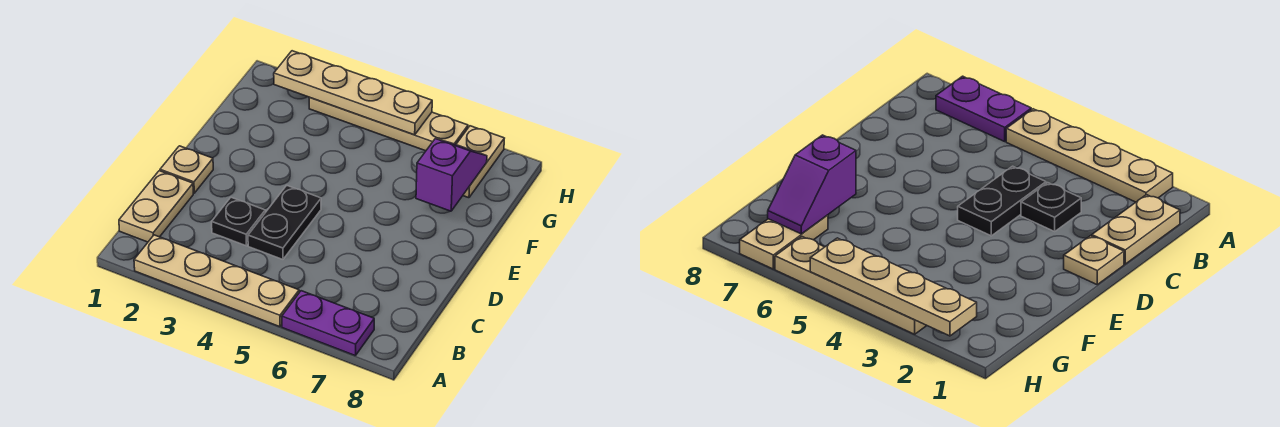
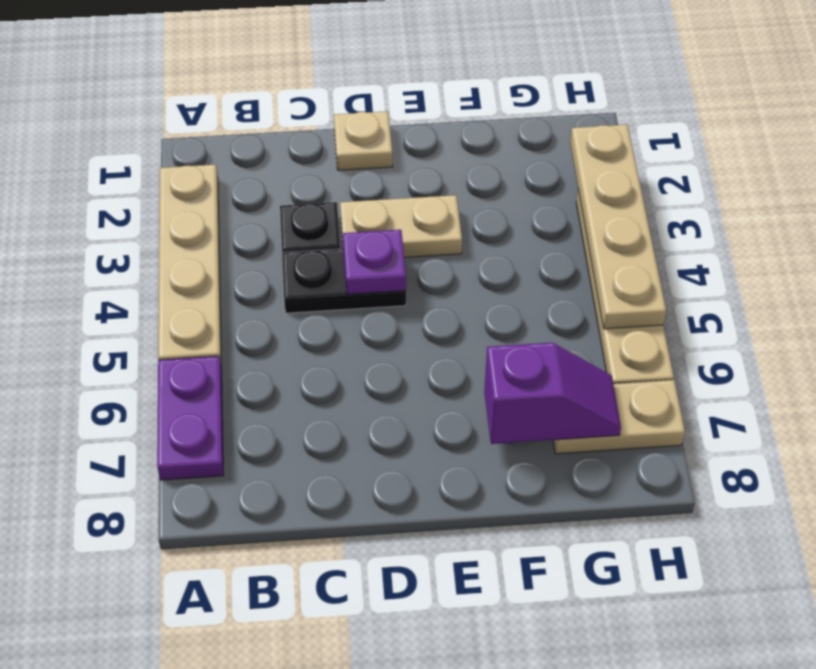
tan 1x2 plate [119,171,193,242] -> tan 1x2 plate moved to [340,195,462,257]
none -> purple 1x1 plate [343,230,406,294]

